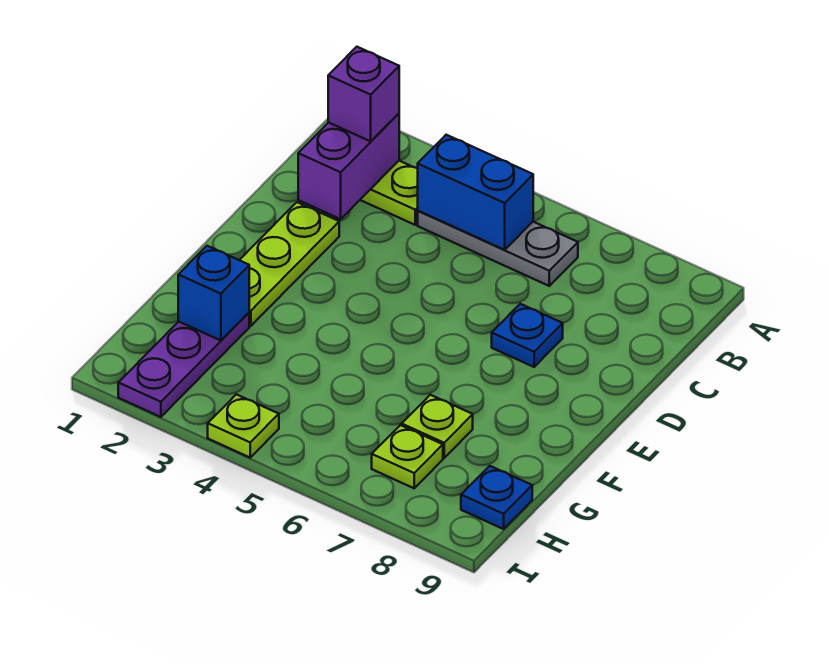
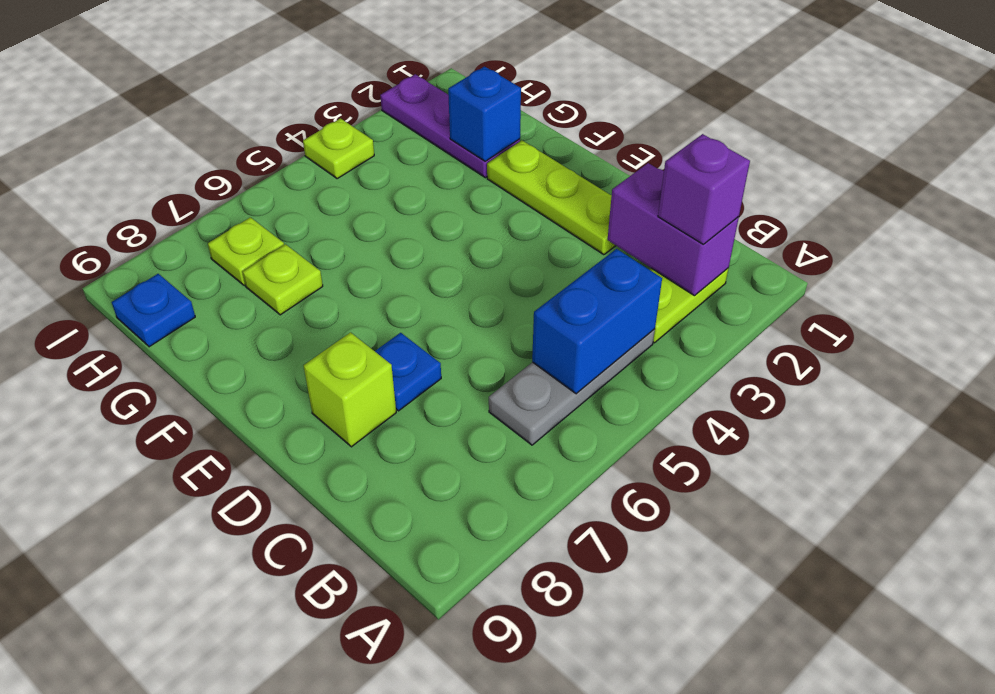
none -> lime 1x1 brick [304,332,396,447]

